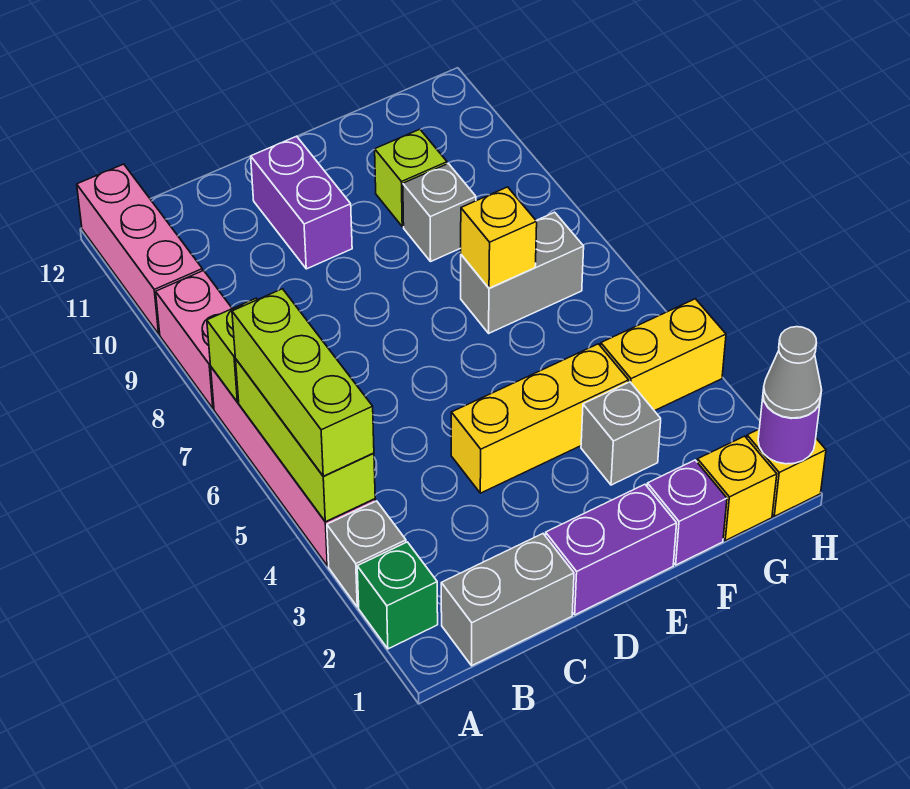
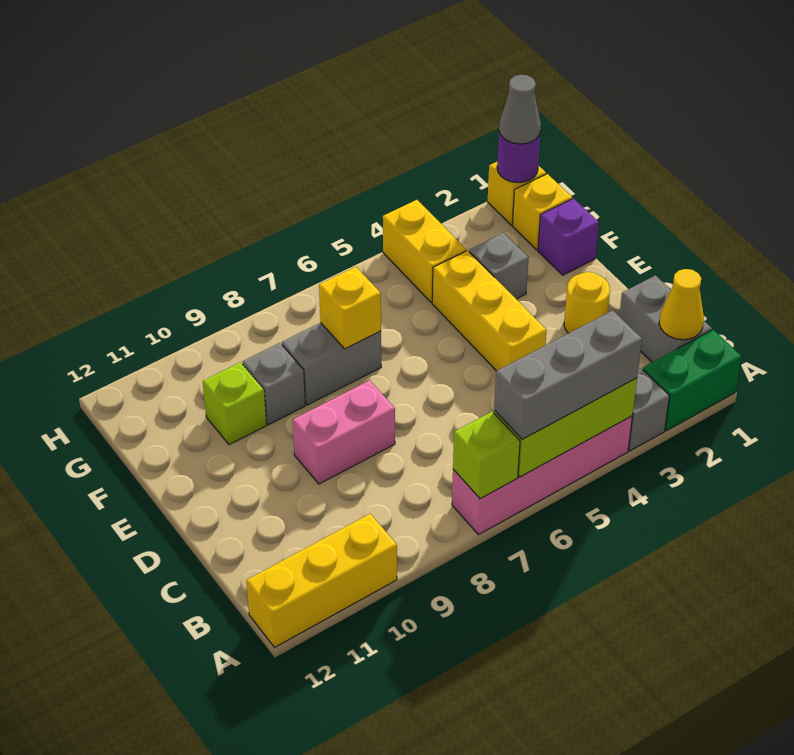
green 1x1 brick [357,542,438,649] -> green 1x2 brick [643,330,742,431]
lime 1x3 brick [232,289,374,476] -> grey 1x3 brick [494,311,642,440]
pink 1x2 brick [156,271,232,409] -> pink 1x2 brick moved to [293,380,395,484]
pink 1x3 brick [77,164,203,334] -> yellow 1x3 brick [246,514,397,647]
none -> yellow 1x1 cone [659,269,704,340]
purple 1x2 brick [546,484,677,615] -> none
none -> yellow 1x1 round brick [564,272,610,333]
purple 1x2 brick [251,136,352,269] -> none
grey 1x2 brick [461,212,584,333] -> grey 1x2 brick turned to [282,323,381,405]

